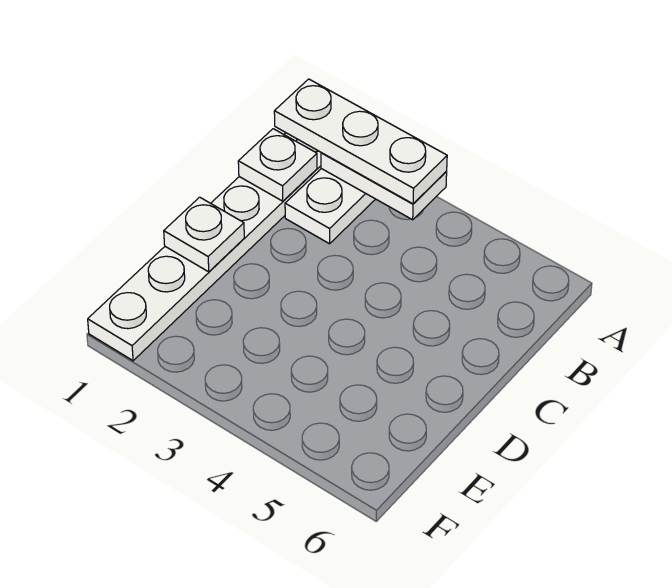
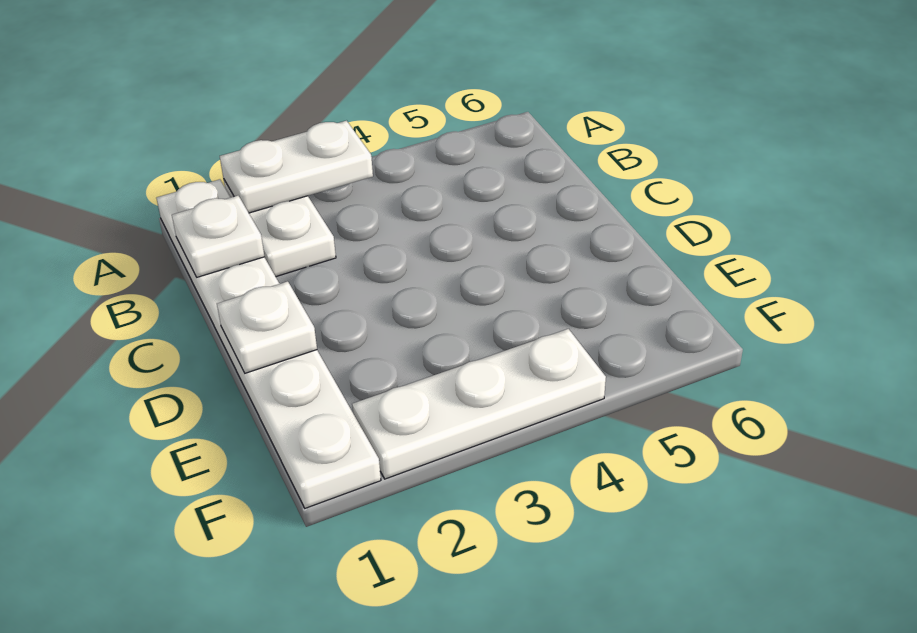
white 1x3 plate [274,79,447,204] -> white 1x3 plate moved to [352,329,606,479]

